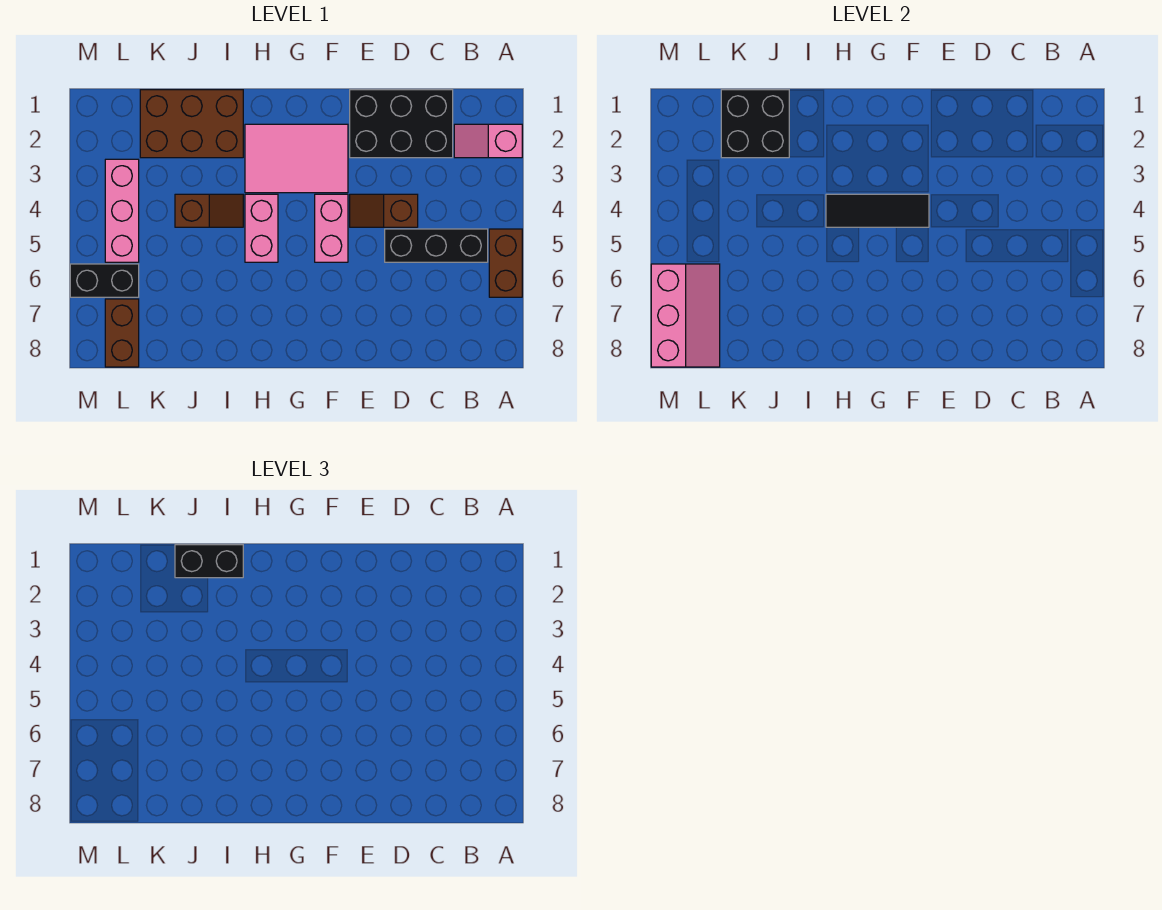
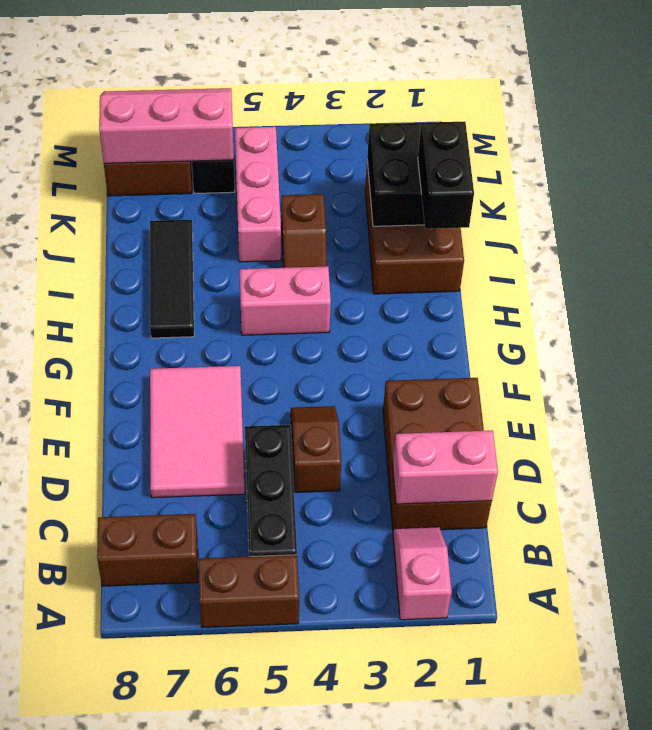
none -> brown 1x2 brick [97,514,198,586]
black 2x3 brick [350,90,453,158] -> brown 2x3 brick [383,378,492,530]
pink 2x3 tile [245,124,348,193] -> pink 2x3 tile moved to [150,366,245,498]
pink 1x2 brick [315,194,348,262] -> pink 1x2 brick moved to [393,430,498,504]
black 1x3 tile [826,194,929,227] -> black 1x3 tile moved to [150,220,194,338]
pink 1x3 brick [105,159,139,262] -> pink 1x3 brick turned to [235,127,281,262]
pink 2x3 slope [651,264,720,367] -> pink 2x3 slope turned to [99,88,234,163]

